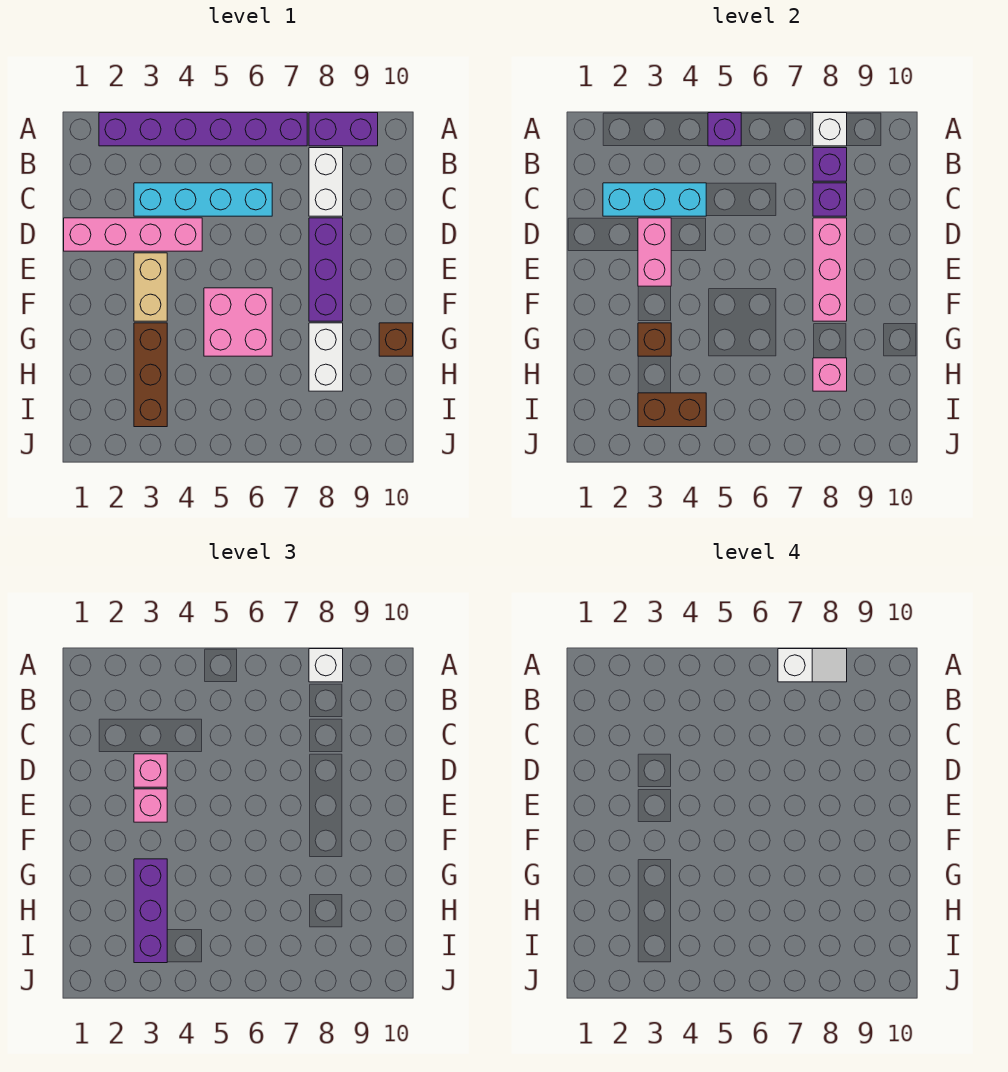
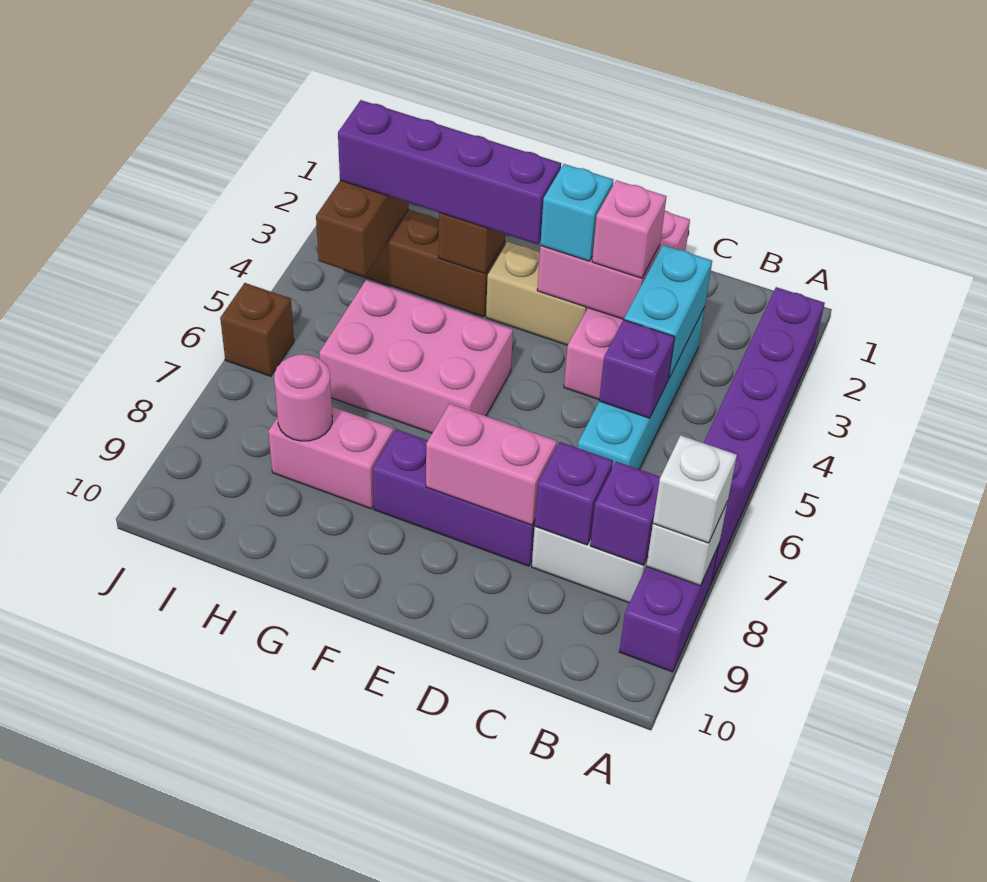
purple 1x1 brick [708,113,741,146] -> purple 1x1 brick moved to [599,320,675,418]
white 1x2 slope [778,649,847,682] -> none
cyan 1x3 brick [603,183,706,216] -> cyan 1x2 brick [624,245,712,378]
pink 1x3 brick [813,218,847,321] -> pink 1x2 brick [426,404,557,525]
pink 1x1 brick [134,789,167,822] -> cyan 1x1 brick [540,164,613,261]
pink 2x2 brick [204,288,272,356] -> pink 2x3 brick [319,280,513,433]
purple 1x3 brick [134,859,167,963] -> purple 1x4 brick [338,100,561,244]
white 1x2 brick [309,323,343,391] -> pink 1x2 brick [268,407,394,509]
brown 1x1 brick [379,323,413,356] -> brown 1x1 brick moved to [220,283,294,376]
pink 1x1 brick [813,358,847,391] -> pink 1x1 round brick [274,354,332,441]

